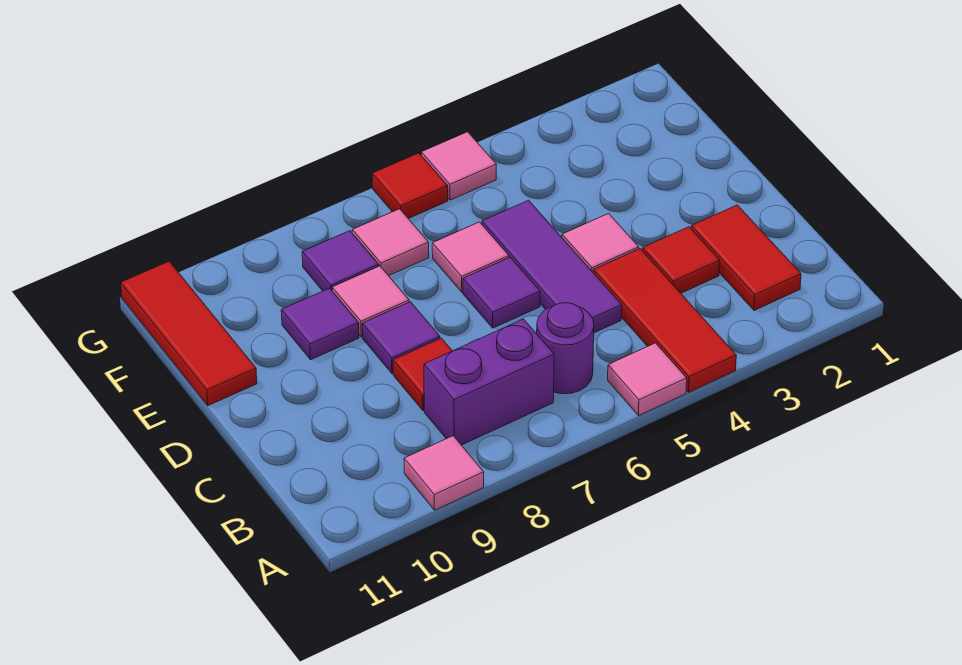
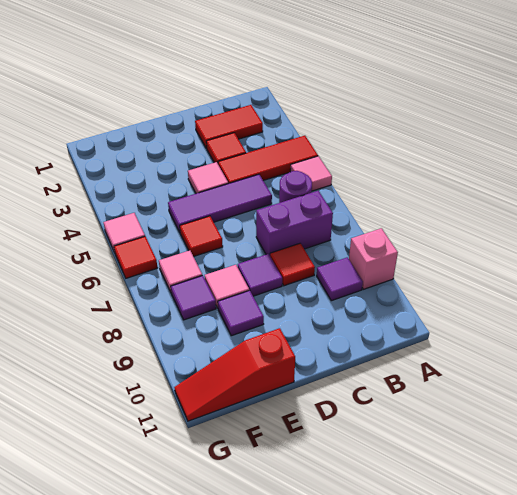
pink 1x1 tile [404,436,484,510] -> pink 1x1 brick [349,228,398,289]
purple 1x2 brick [424,319,554,445] -> purple 1x2 brick turned to [256,191,333,255]
purple 1x1 tile [463,257,540,328] -> purple 1x1 tile moved to [317,257,363,301]
pink 1x1 tile [432,222,509,292] -> red 1x1 tile [180,216,223,257]
red 1x3 tile [121,261,257,406] -> red 1x3 slope [174,328,295,421]

